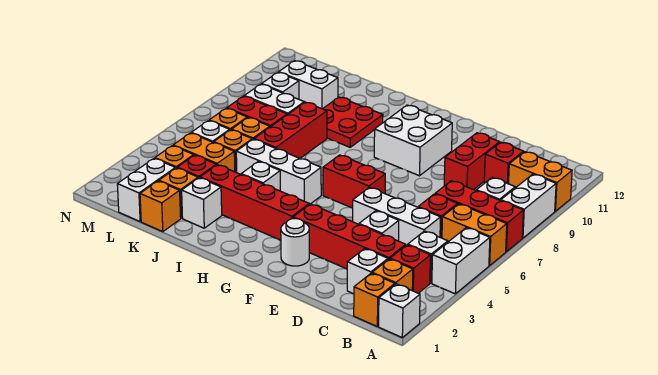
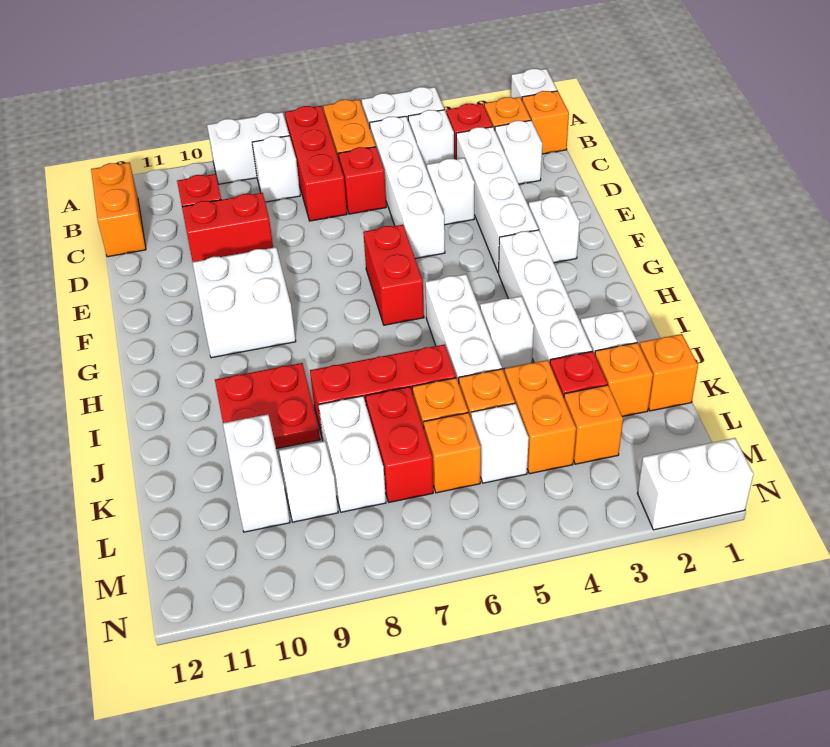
orange 1x2 brick [509,152,572,211] -> orange 1x2 brick moved to [91,162,146,257]
red 1x4 brick [293,204,406,269] -> white 1x4 brick [456,127,538,273]
white 1x3 brick [353,187,440,245] -> white 1x4 brick [370,116,445,259]
white 1x1 round brick [281,219,309,266] -> white 1x1 brick [529,196,580,263]
red 1x4 brick [200,165,309,240] -> white 1x4 brick [499,230,592,364]
white 1x2 brick [117,158,175,222] -> white 1x2 brick moved to [637,438,754,530]

